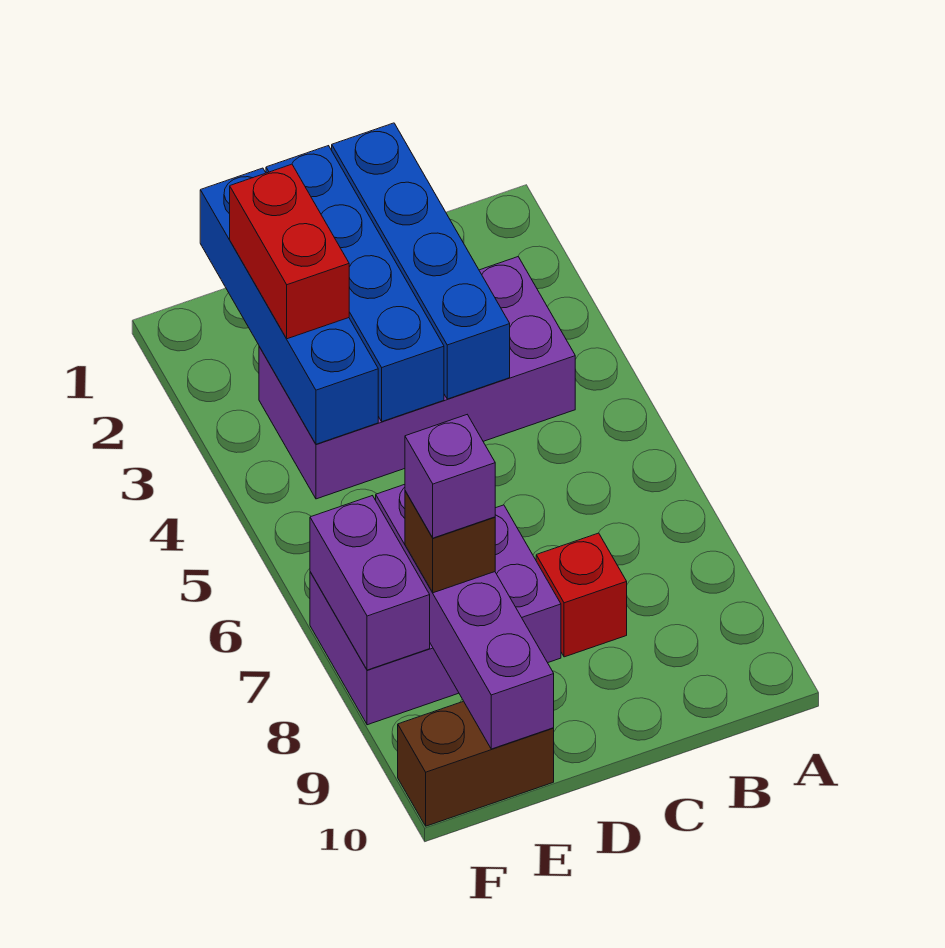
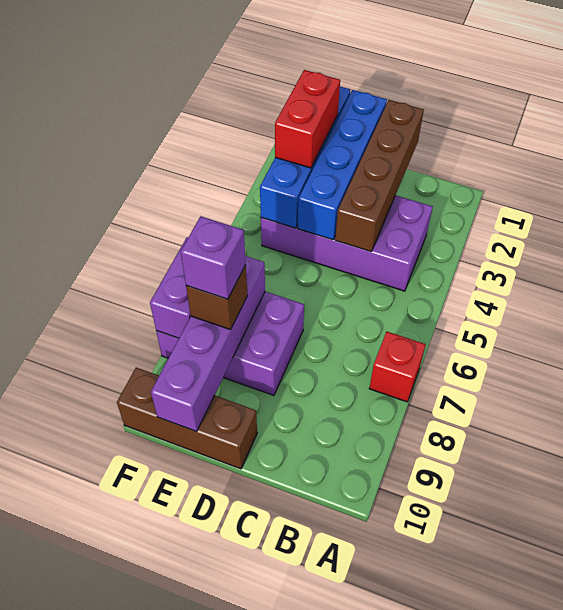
blue 1x4 brick [332,123,510,399] -> brown 1x4 brick [335,100,424,252]
red 1x1 brick [536,533,627,657] -> red 1x1 brick moved to [369,332,426,402]
brown 1x2 brick [398,701,554,826] -> brown 1x3 brick [117,367,257,469]

